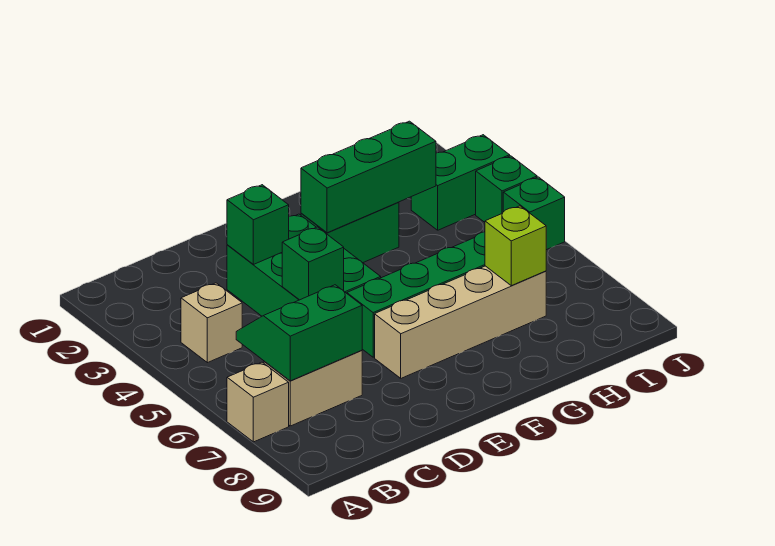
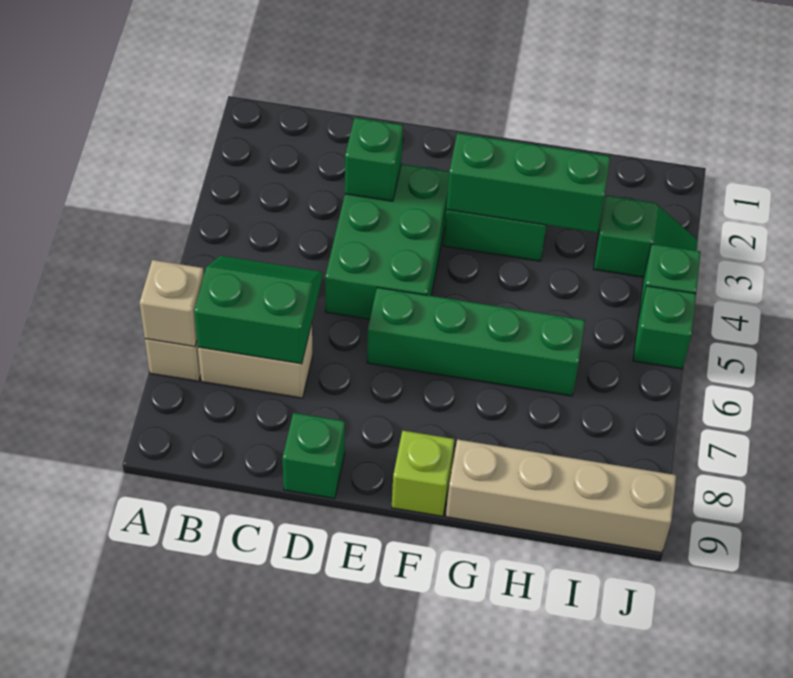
tan 1x1 brick [181,283,242,363] -> tan 1x1 brick moved to [140,260,204,347]
green 1x1 brick [282,227,344,300] -> green 1x1 brick moved to [282,413,345,499]
tan 1x4 brick [375,266,546,378] -> tan 1x4 brick moved to [446,439,676,553]
lime 1x1 brick [485,206,546,286] -> lime 1x1 brick moved to [392,431,454,516]
green 1x2 brick [411,135,510,230] -> green 1x2 slope [593,195,698,277]

